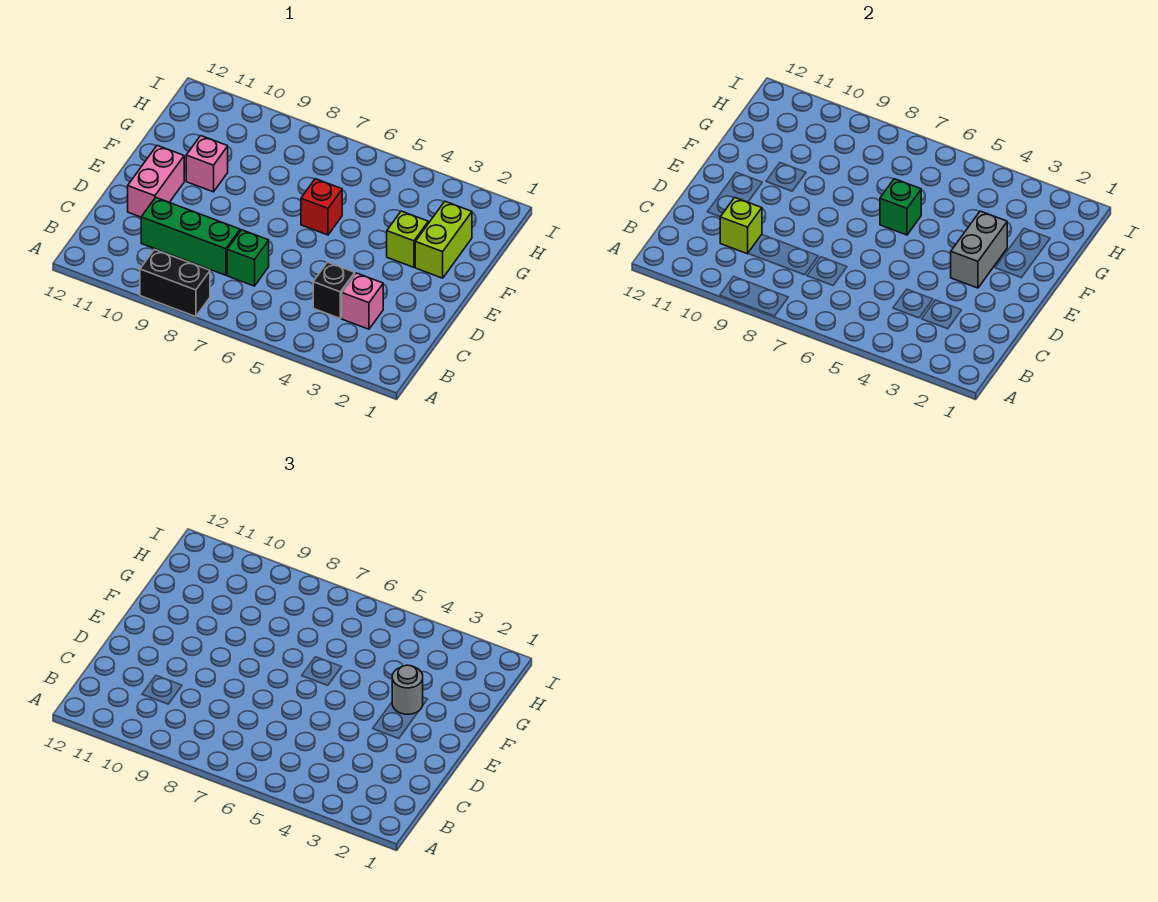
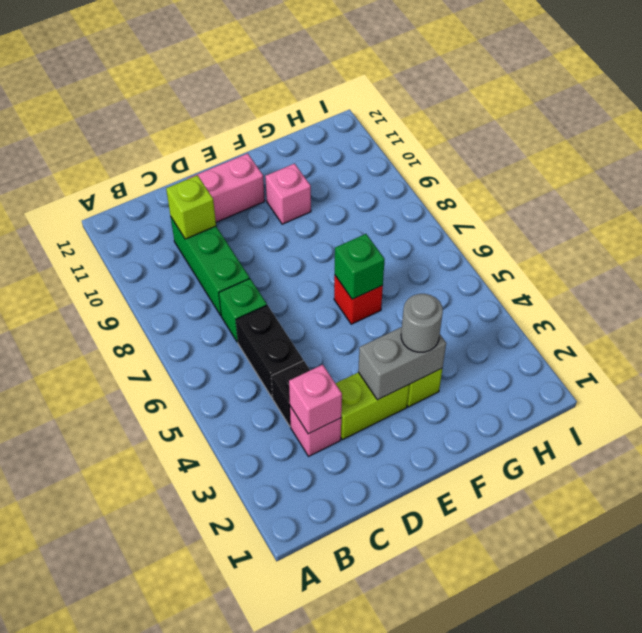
black 1x2 brick [140,249,210,317] -> black 1x2 brick moved to [236,305,303,398]
none -> pink 1x1 brick [289,364,342,434]
lime 1x2 brick [415,201,472,278] -> lime 1x2 brick moved to [336,372,409,440]

